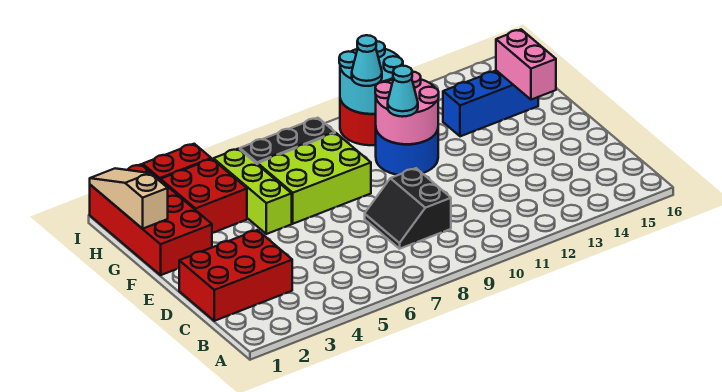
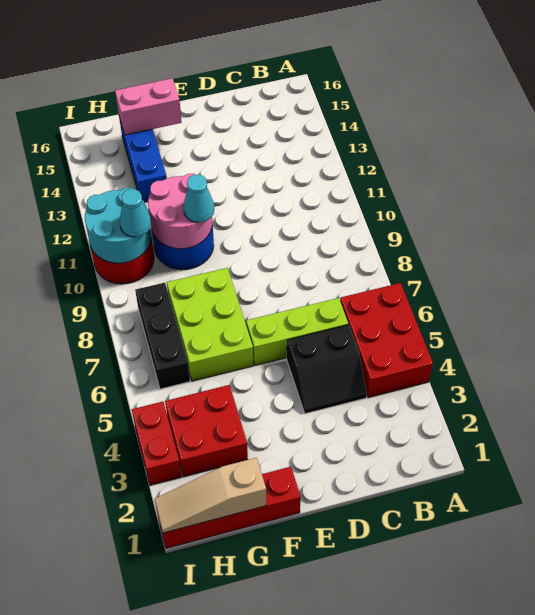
red 2x3 brick [179,230,292,321] -> red 2x3 brick moved to [340,283,433,398]
black 2x2 slope [365,168,451,249] -> black 2x2 slope moved to [287,325,367,414]
red 2x4 brick [90,164,212,275] -> red 1x4 brick [156,467,301,549]
lime 1x3 brick [213,149,292,234] -> lime 1x3 brick moved to [246,298,348,366]

